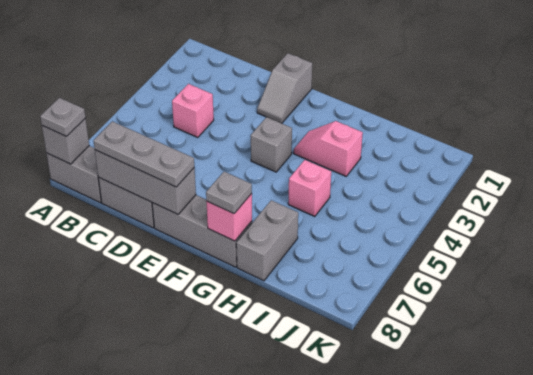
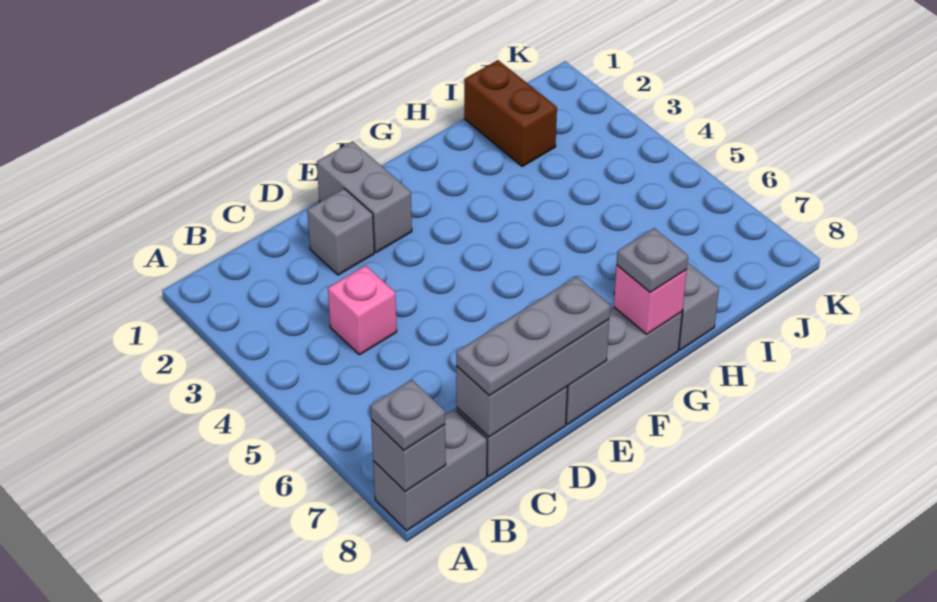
grey 1x2 slope [257,53,312,123] -> grey 1x2 brick [317,141,412,252]
grey 1x1 brick [251,117,292,172] -> grey 1x1 brick moved to [307,189,374,275]
pink 1x2 slope [294,121,363,176] -> none
pink 1x1 brick [288,160,331,217] -> none
none -> brown 1x2 brick [464,60,557,166]

